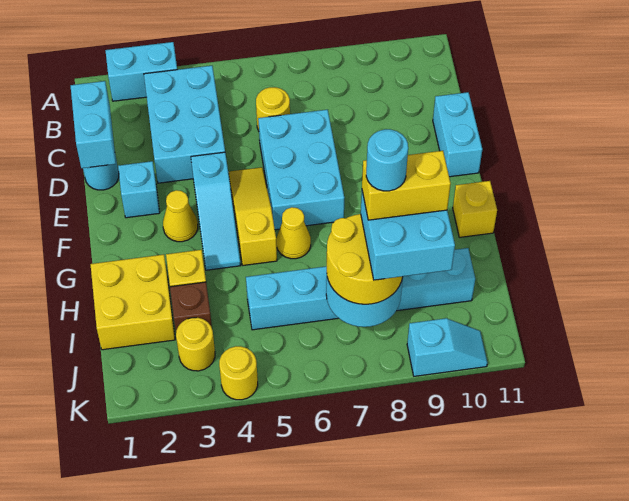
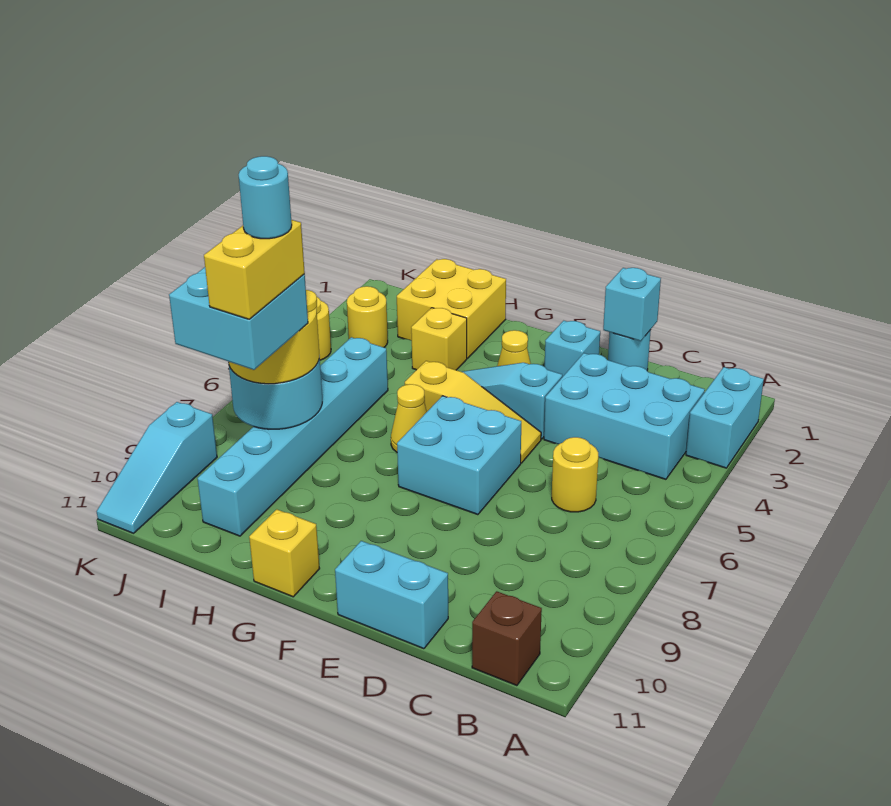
cyan 1x2 brick [71,81,116,168] -> cyan 1x1 brick [603,268,661,341]
cyan 2x3 brick [258,110,344,230] -> cyan 2x2 brick [397,396,521,515]
brown 1x1 brick [170,282,212,330] -> brown 1x1 brick moved to [472,591,542,686]
cyan 1x2 slope [407,318,487,376] -> cyan 1x3 slope [97,402,217,533]

